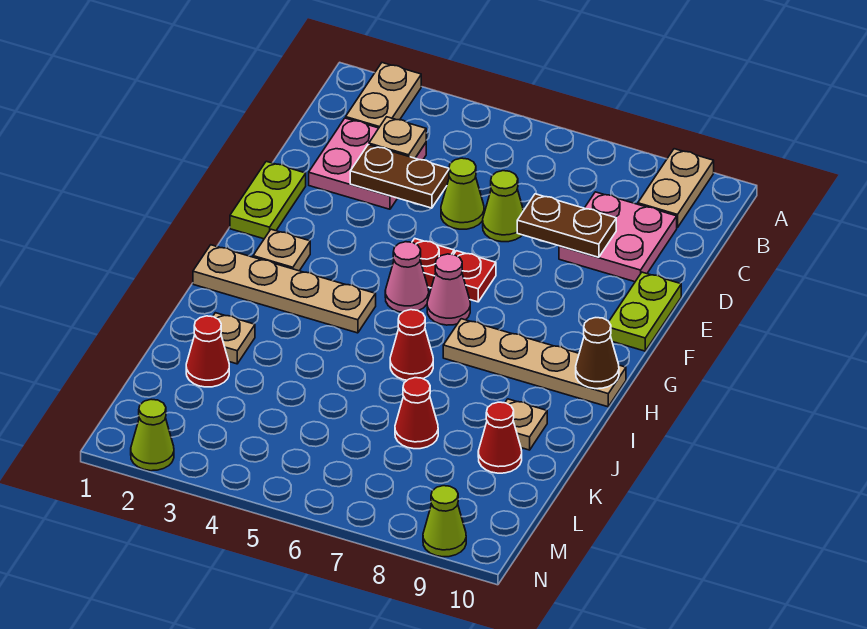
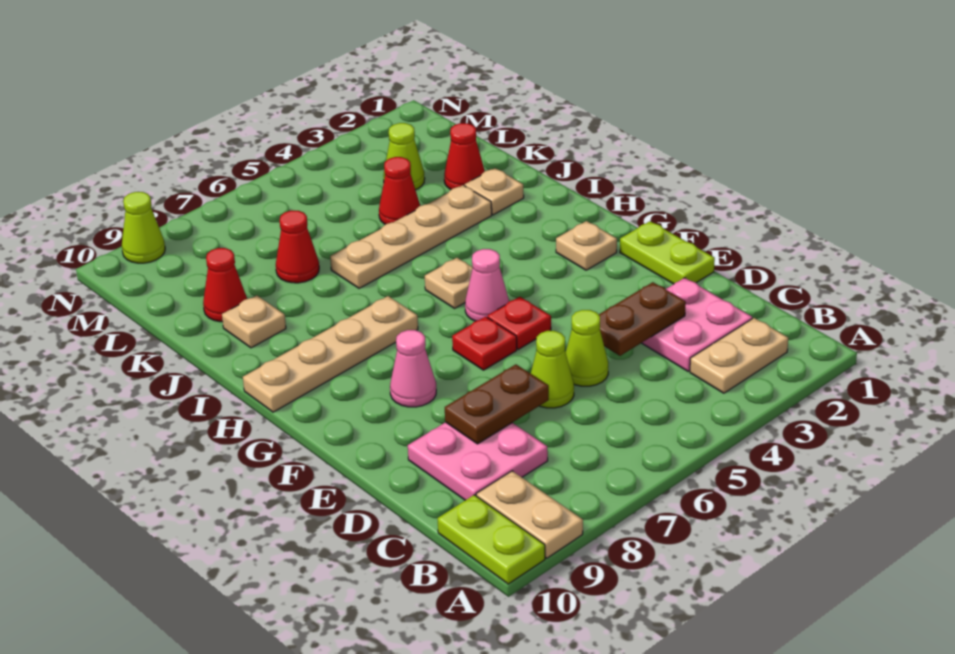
tan 1x2 plate [346,63,421,128] -> tan 1x2 plate turned to [690,318,788,393]
tan 1x1 plate [369,117,426,158] -> tan 1x1 plate moved to [425,258,473,308]
lime 1x2 plate [609,272,681,351] -> lime 1x2 plate moved to [438,495,545,584]
pink 1x1 cone [427,254,470,325] -> pink 1x1 cone moved to [390,330,436,407]
tan 1x4 plate [193,245,376,333] -> tan 1x4 plate moved to [330,185,492,288]
brown 1x1 cone [576,318,619,389] -> none
red 1x1 cone [390,310,433,380] -> red 1x1 cone moved to [379,157,420,224]
lime 1x1 cone [131,399,174,471] -> lime 1x1 cone moved to [383,123,425,190]

